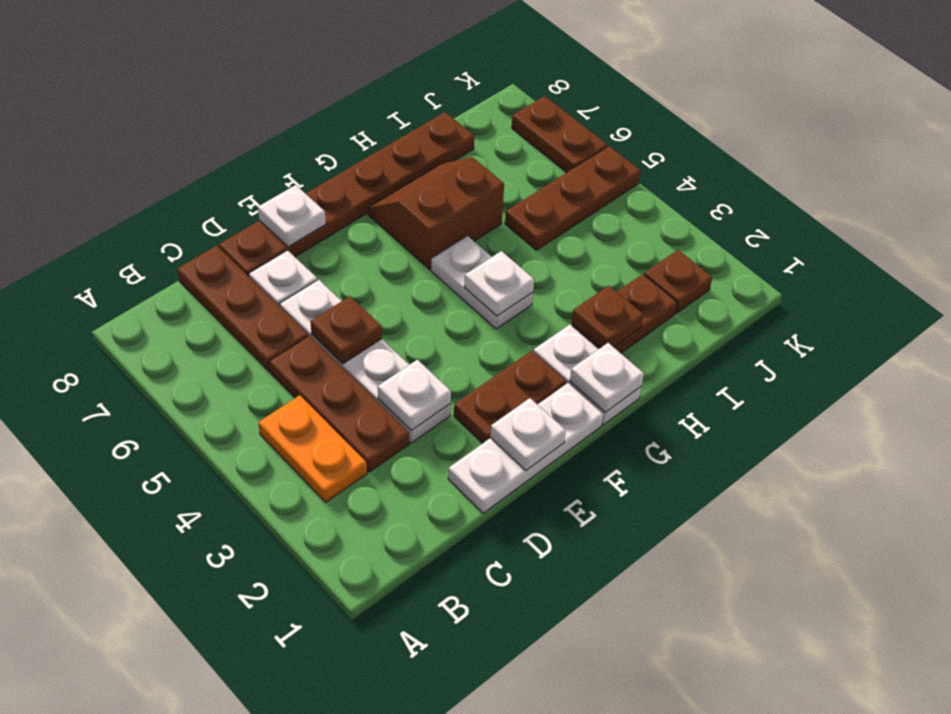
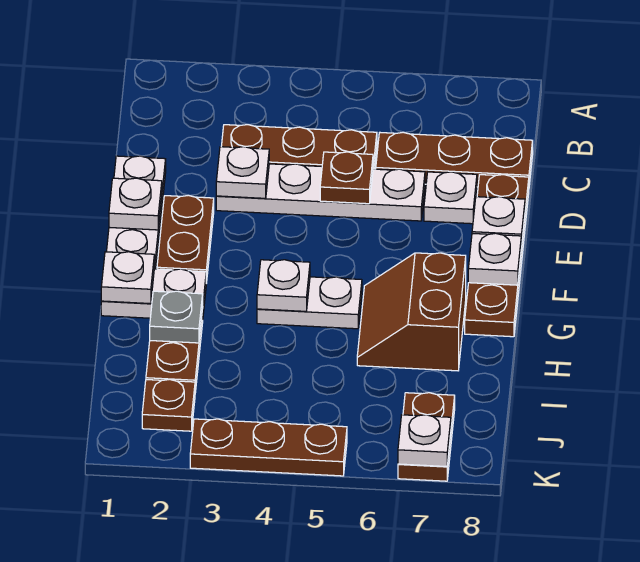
orange 1x2 plate [258,395,367,502] -> none
brown 1x6 plate [219,112,474,276] -> brown 1x4 plate [465,175,529,337]
none -> white 1x1 plate [468,233,521,285]
brown 2x2 slope [368,157,504,269] -> brown 2x2 slope turned to [357,253,466,371]
brown 1x1 plate [572,286,644,348] -> grey 1x1 plate [150,291,203,343]
brown 1x3 plate [505,146,641,250] -> brown 1x3 plate turned to [190,419,347,476]
brown 1x2 plate [512,96,607,172] -> brown 1x2 plate turned to [398,393,455,481]
none -> white 1x1 plate [398,415,451,467]

